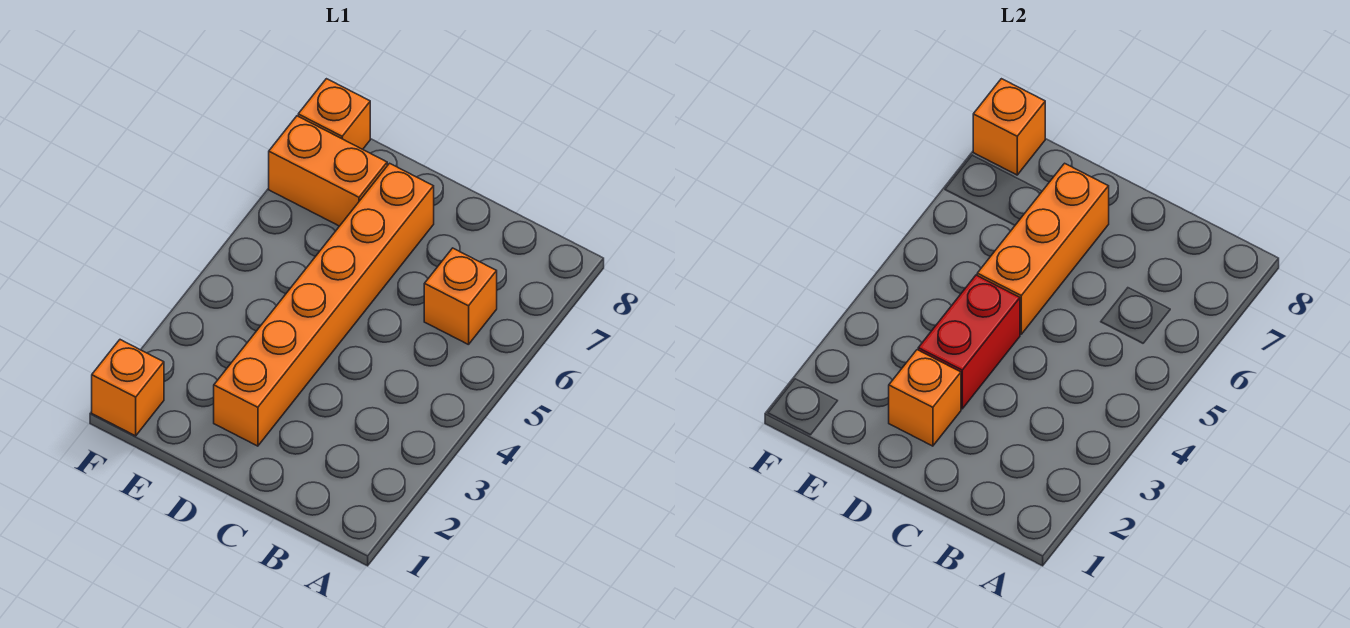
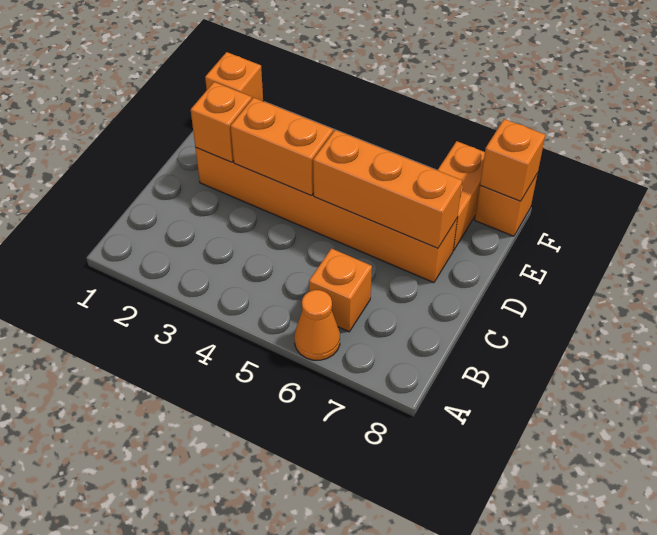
none -> orange 1x1 cone [294,290,340,360]
red 1x2 brick [918,275,1020,409] -> orange 1x2 brick [231,98,333,196]

